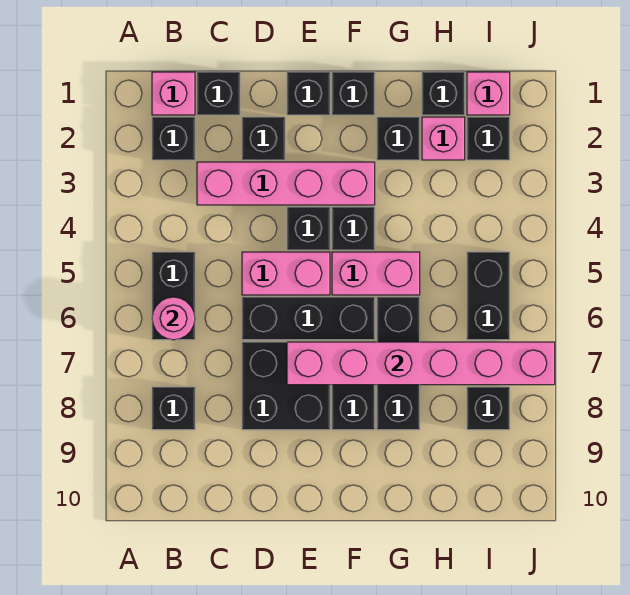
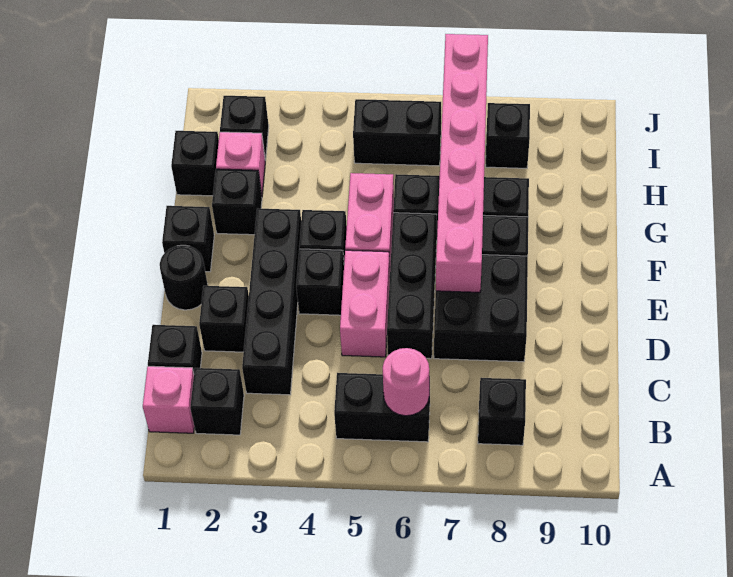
pink 1x4 brick [197,162,375,205] -> black 1x4 brick [242,208,301,395]
black 1x1 brick [287,72,330,115] -> black 1x1 round brick [160,245,208,310]
pink 1x1 brick [467,72,510,115] -> none

